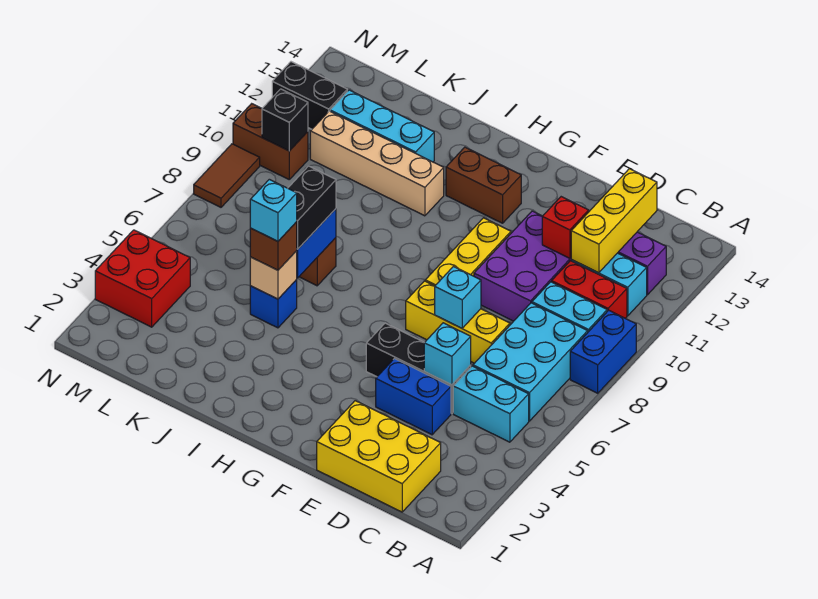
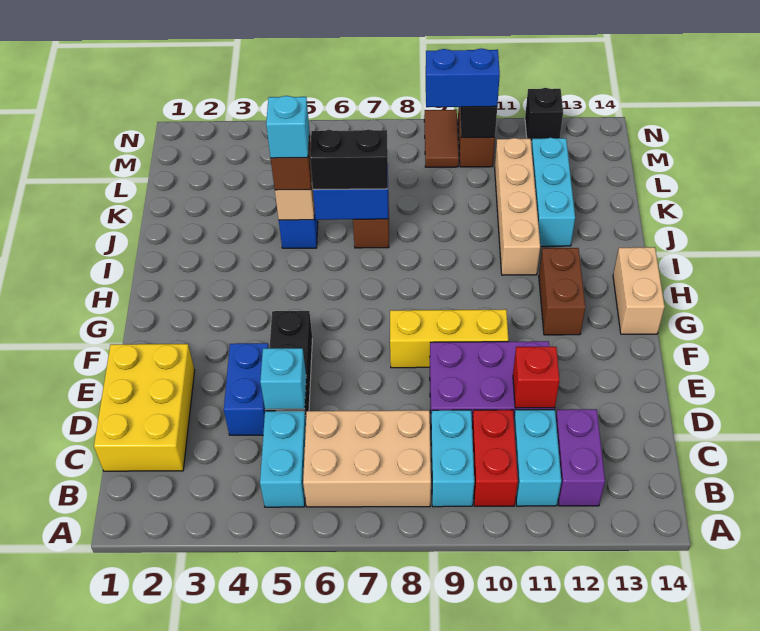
blue 1x2 brick [570,310,636,393] -> blue 1x2 brick moved to [426,49,500,107]
cyan 2x3 brick [473,303,588,421] -> tan 2x3 brick [303,410,431,507]
yellow 1x3 brick [571,169,657,273] -> none
yellow 1x3 brick [406,281,510,363] -> none
cyan 1x1 brick [435,267,481,328] -> none
none -> tan 1x2 brick [613,247,665,334]
red 2x2 brick [95,230,190,327] -> none
black 1x2 brick [272,62,347,129] -> black 1x1 brick [525,88,563,141]
brown 1x2 tile [194,144,260,207] -> brown 1x2 tile turned to [424,110,459,167]

